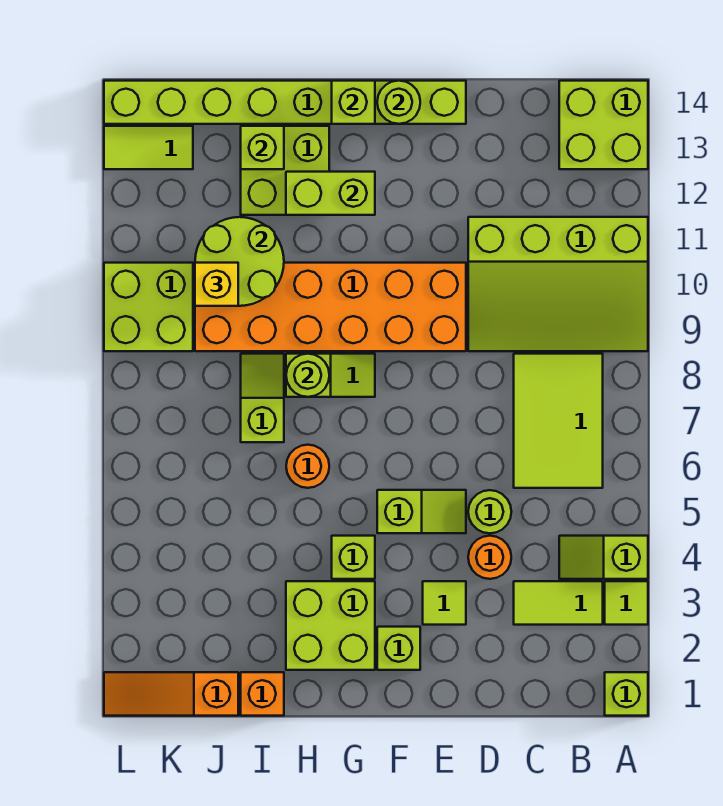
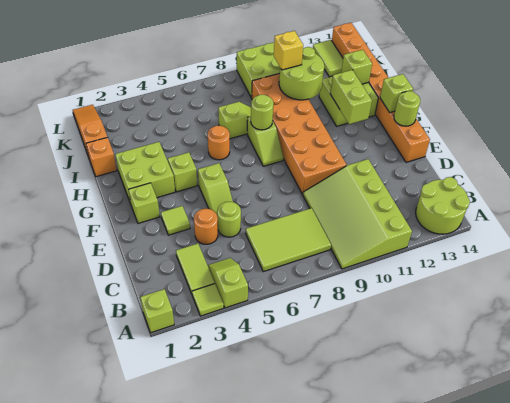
lime 2x2 brick [559,81,648,169] -> lime 2x2 round brick [416,177,470,234]
lime 1x8 brick [104,81,466,124] -> orange 1x8 brick [332,23,430,162]

